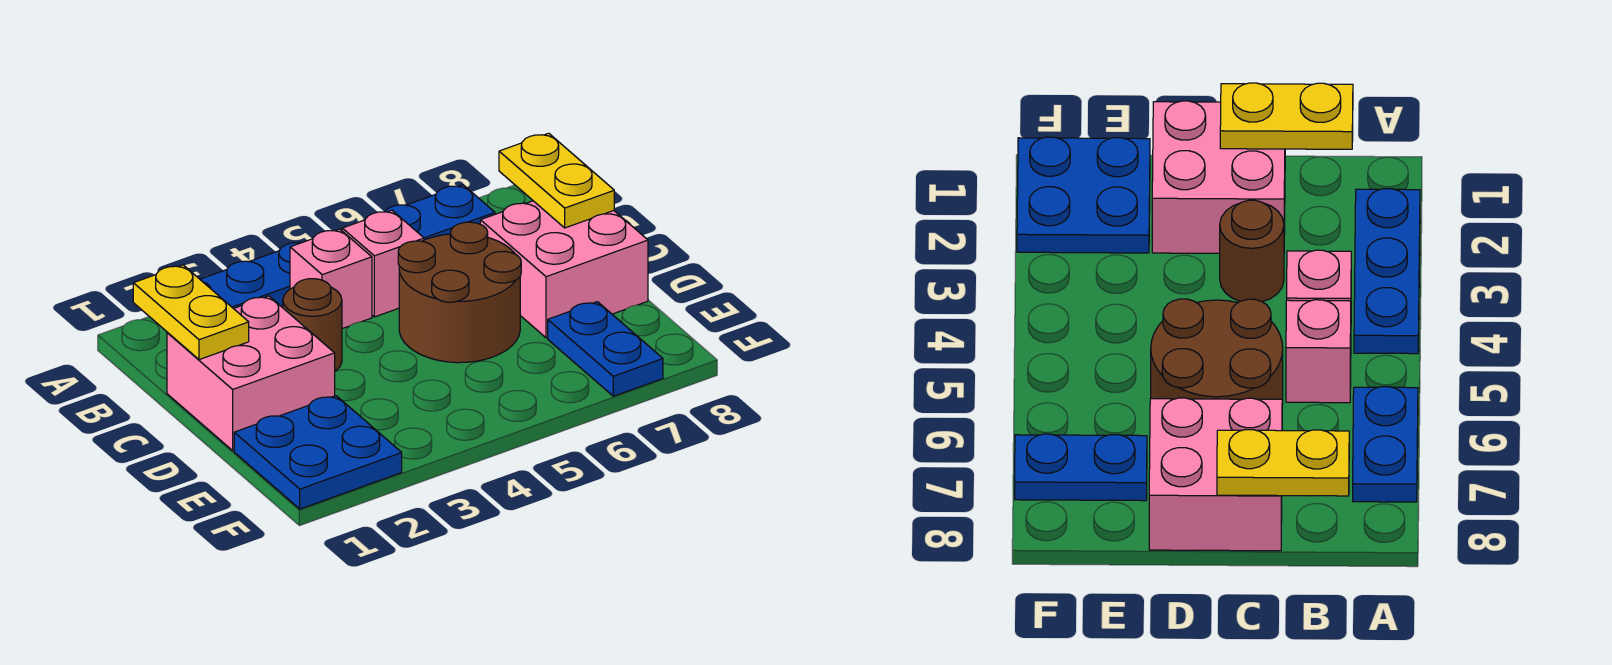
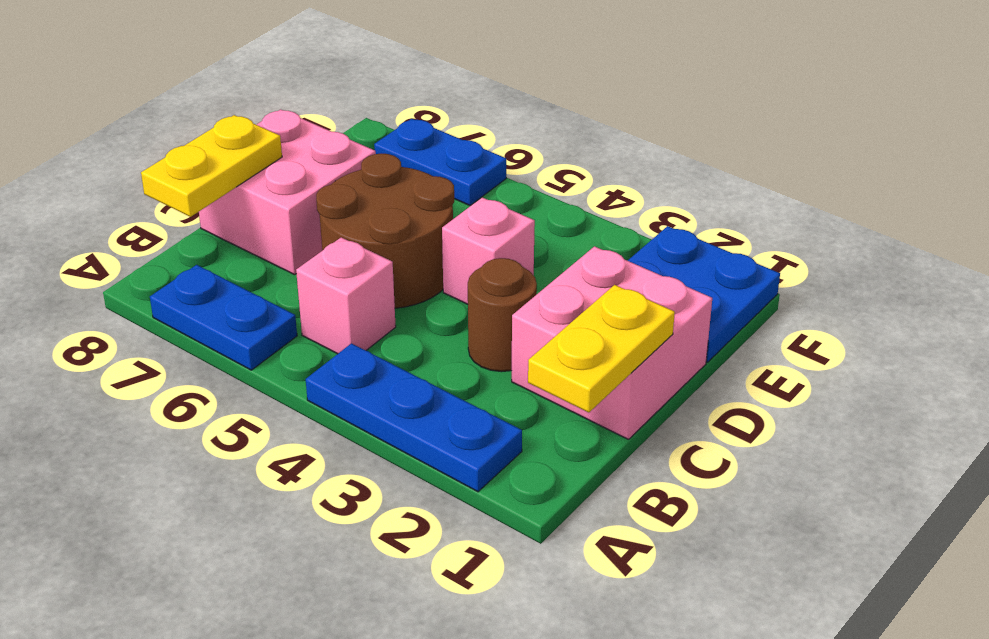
pink 1x1 brick [290,229,372,329] -> pink 1x1 brick moved to [442,197,535,304]
blue 1x2 plate [548,302,663,396] -> blue 1x2 plate turned to [374,119,506,206]

